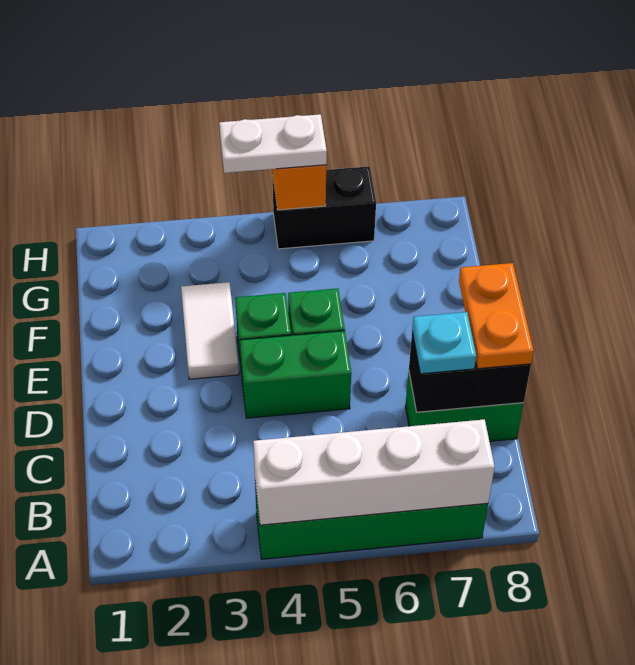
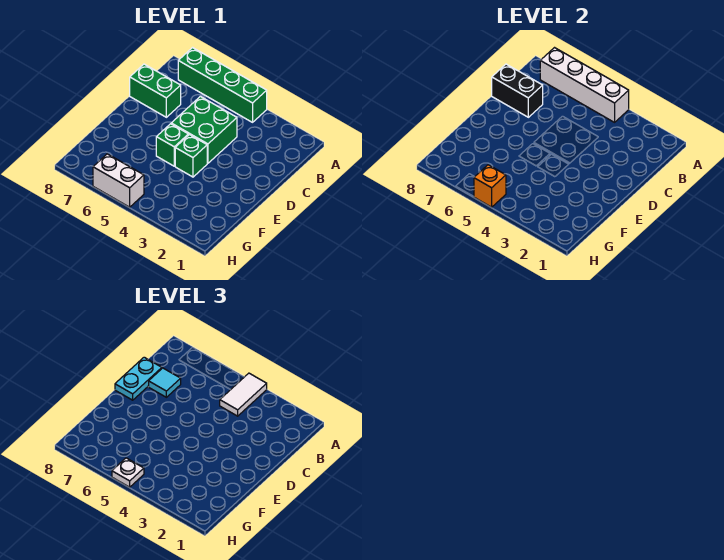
cyan 1x1 plate [412,312,476,374] -> cyan 1x1 tile [149,368,181,397]
orange 1x2 plate [459,263,534,369] -> cyan 1x2 plate [115,357,162,400]
green 1x2 brick [240,331,351,418] -> green 2x2 brick [171,96,237,163]
white 1x2 tile [181,282,239,379] -> white 1x2 tile moved to [220,373,267,416]
white 1x2 plate [219,114,327,173] -> white 1x1 plate [112,458,144,487]
black 1x2 brick [273,166,376,249] -> white 1x2 brick [93,154,144,207]

